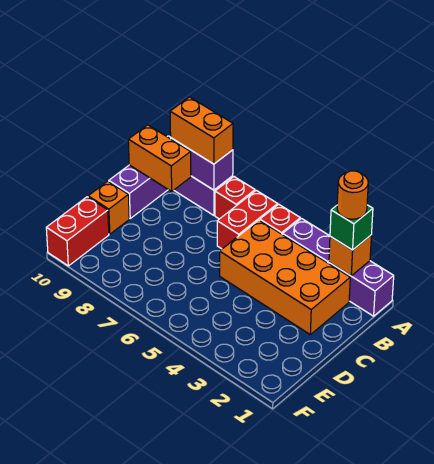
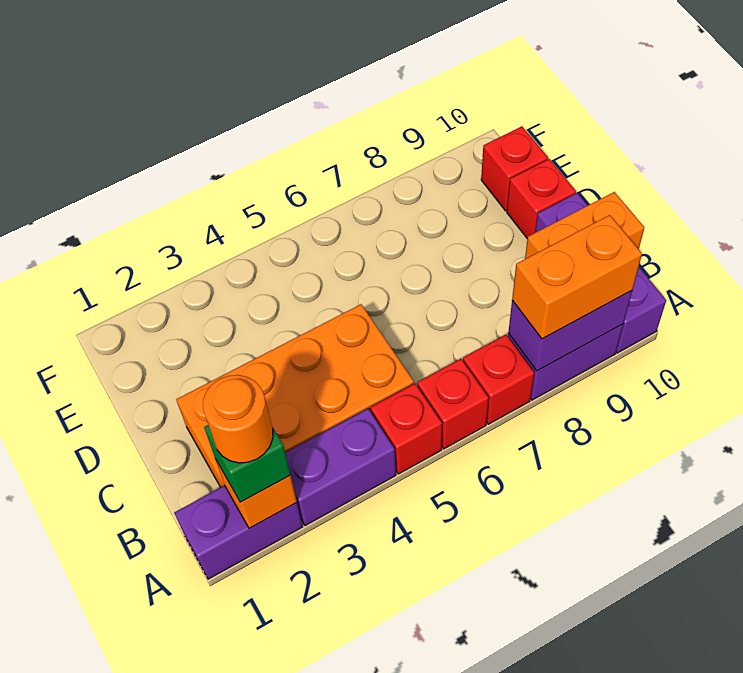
red 1x2 brick [217,190,278,249] -> red 1x1 brick [417,359,489,449]
orange 1x1 brick [88,181,129,234] -> red 1x1 brick [507,159,576,239]
red 1x2 brick [46,197,109,266] -> red 1x1 brick [481,126,548,211]

